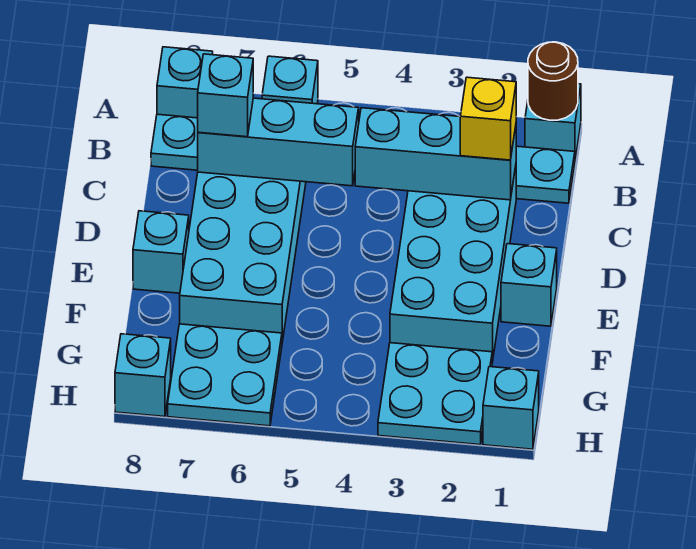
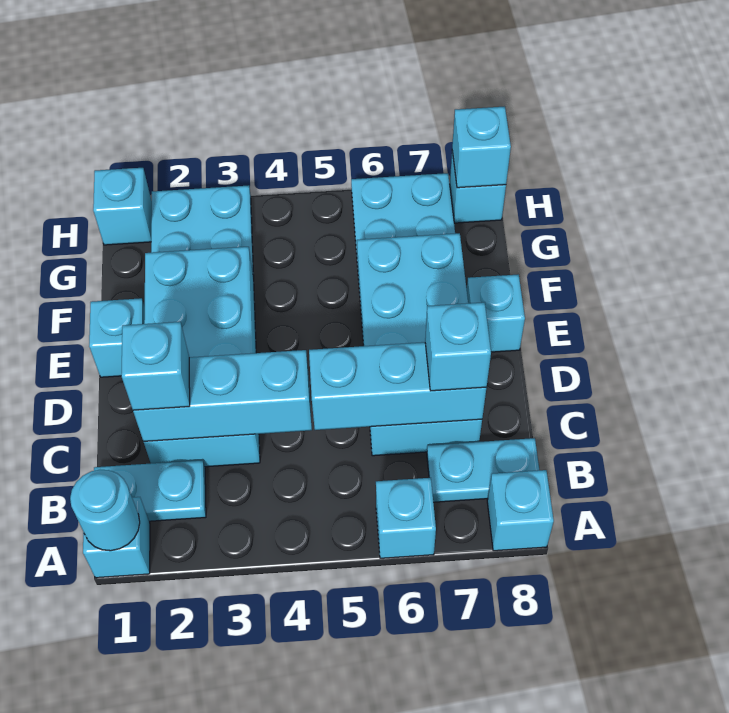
brown 1x1 round brick [528,42,578,120] -> cyan 1x1 round brick [70,470,140,551]
yellow 1x1 brick [460,77,516,160] -> cyan 1x1 brick [121,322,190,410]
none -> cyan 1x1 brick [452,106,511,188]

